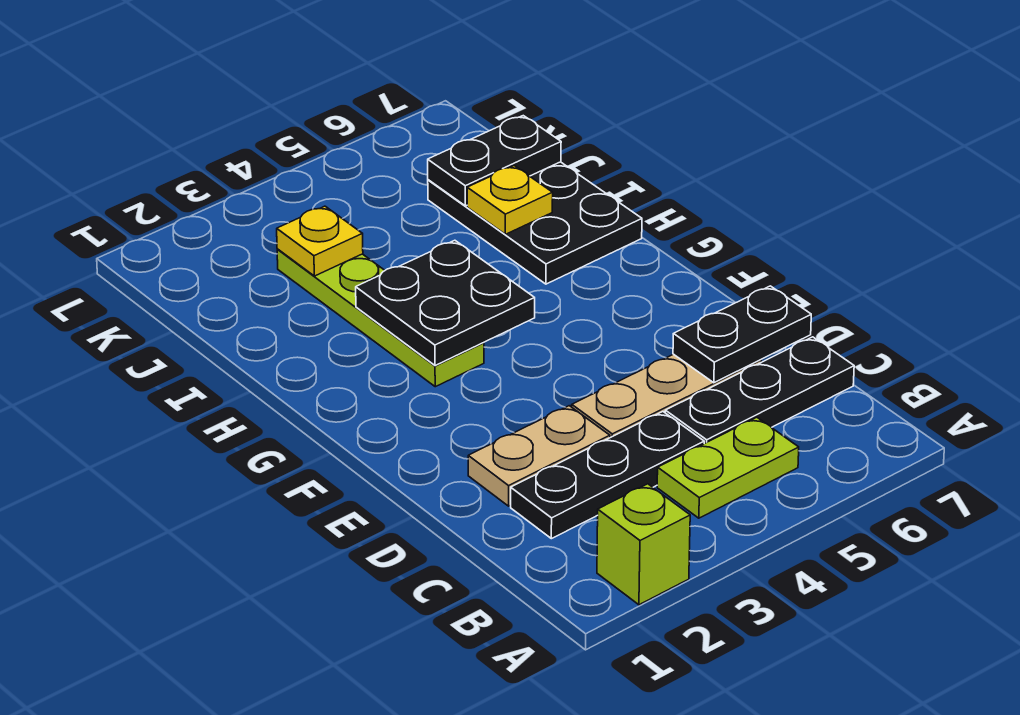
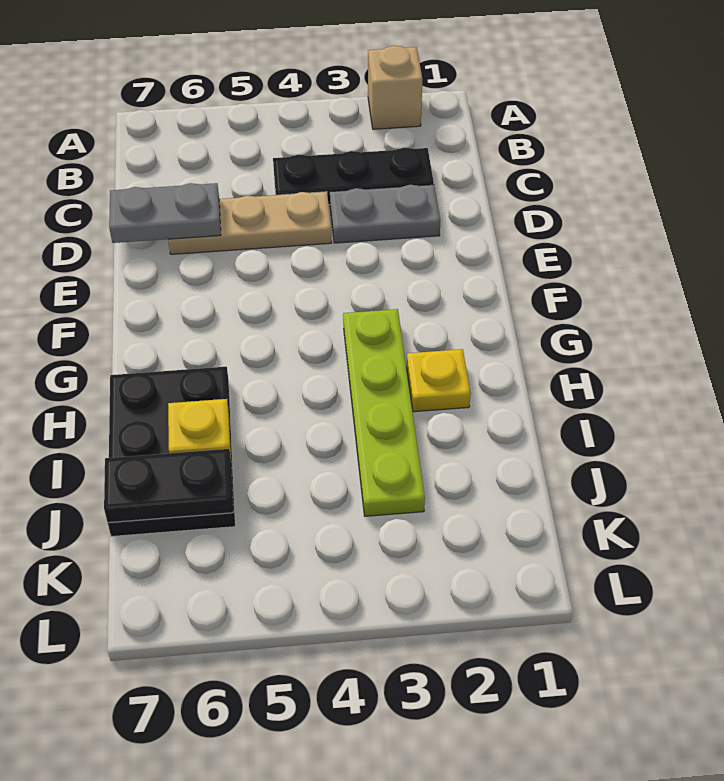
lime 1x1 brick [597,484,690,605] -> tan 1x1 brick [368,46,423,129]
lime 1x2 plate [657,417,799,518] -> none
black 1x3 plate [665,337,854,443] -> none
tan 1x2 plate [468,406,610,506] -> grey 1x2 plate [330,185,440,243]
black 1x2 plate [673,286,811,383] -> grey 1x2 plate [109,183,221,243]
black 2x2 plate [356,240,535,366] -> none
yellow 1x1 plate [277,206,363,276] -> yellow 1x1 plate moved to [407,349,471,412]

